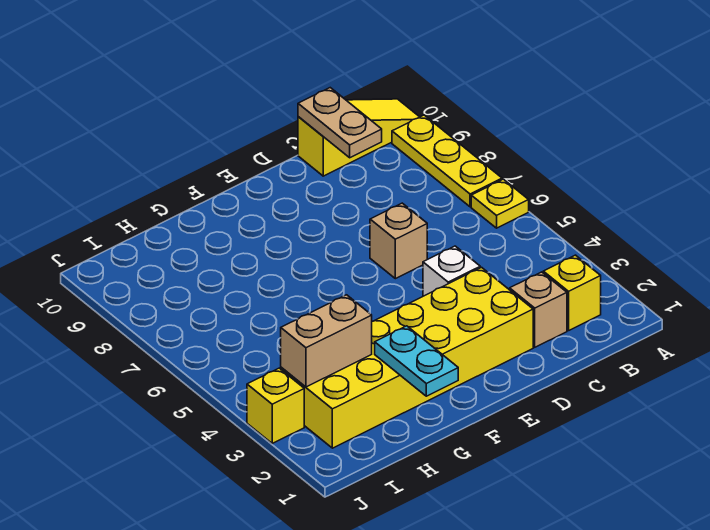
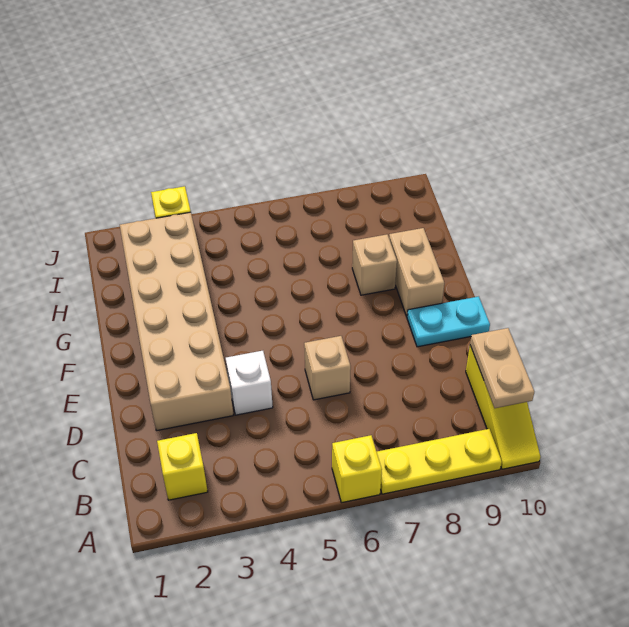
yellow 1x1 plate [471,179,529,228] -> yellow 1x1 brick [332,435,382,503]
tan 1x1 brick [510,272,567,347] -> tan 1x1 brick moved to [352,234,397,295]
tan 1x2 plate [298,88,382,158] -> tan 1x2 plate turned to [470,328,534,408]
yellow 2x6 brick [281,267,533,448] -> tan 2x6 brick [120,212,233,431]
cyan 1x2 plate [375,326,458,396] -> cyan 1x2 plate moved to [407,296,490,347]
tan 1x2 brick [281,295,372,387] -> tan 1x2 brick moved to [389,228,444,317]

